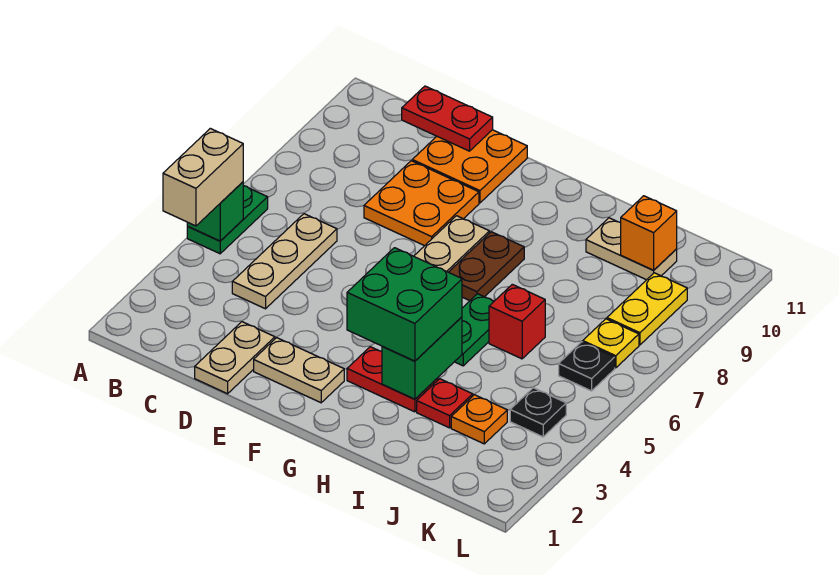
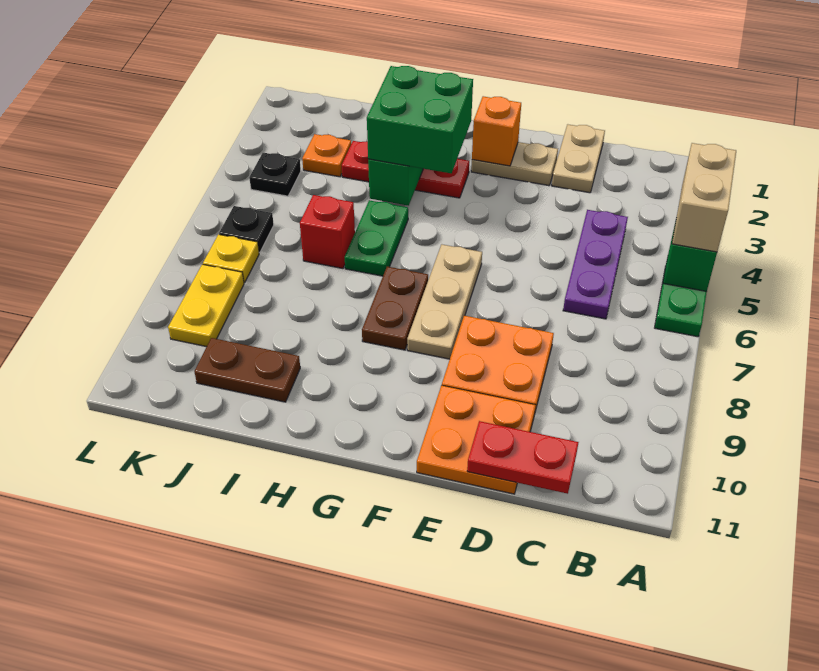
tan 1x3 plate [232,214,337,309] -> purple 1x3 plate [563,210,628,319]
tan 1x2 plate [586,218,677,280] -> brown 1x2 plate [194,338,300,402]
orange 1x1 brick [621,196,677,270] -> orange 1x1 brick moved to [472,96,521,166]

